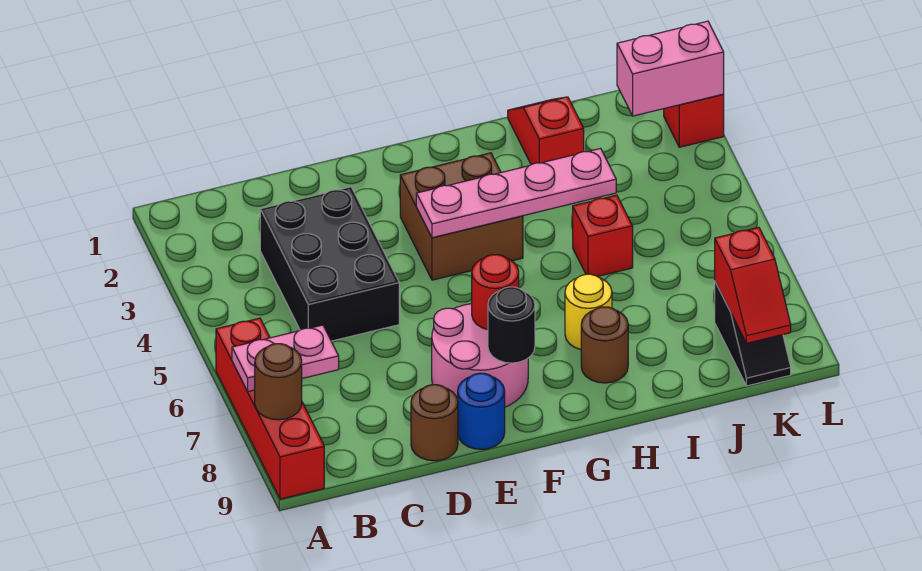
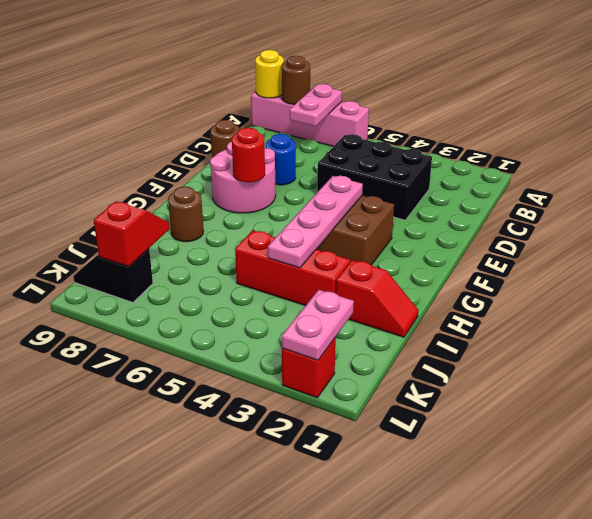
red 1x4 brick [216,318,324,499] -> pink 1x4 brick [251,91,369,146]
blue 1x1 round brick [458,373,505,449] -> blue 1x1 round brick moved to [266,134,296,185]
black 1x1 round brick [488,287,535,363] -> none
yellow 1x1 round brick [565,274,612,350] -> yellow 1x1 round brick moved to [255,50,284,98]
red 1x1 brick [573,195,633,277] -> red 1x3 brick [235,230,350,306]
pink 1x2 brick [617,21,724,116] -> pink 1x2 plate [282,290,354,360]
red 1x2 slope [715,227,791,343] -> red 1x2 slope turned to [94,202,170,267]

